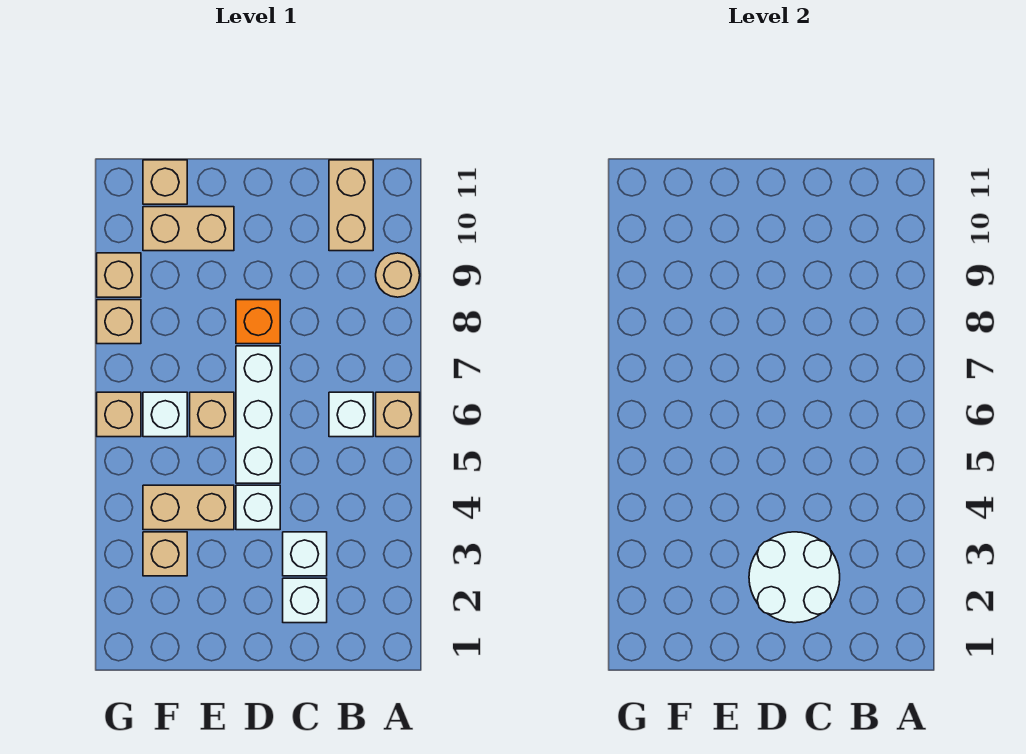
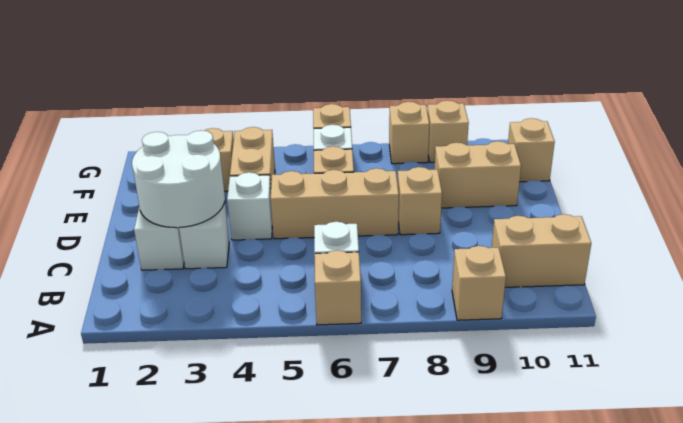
tan 1x1 round brick [376,253,420,297] -> tan 1x1 brick [452,246,506,320]
white 1x3 brick [236,346,280,483] -> tan 1x3 brick [271,168,399,239]
orange 1x1 brick [236,300,280,344] -> tan 1x1 brick [398,167,442,235]
tan 1x2 brick [143,207,234,251] -> tan 1x2 brick turned to [434,141,521,208]

